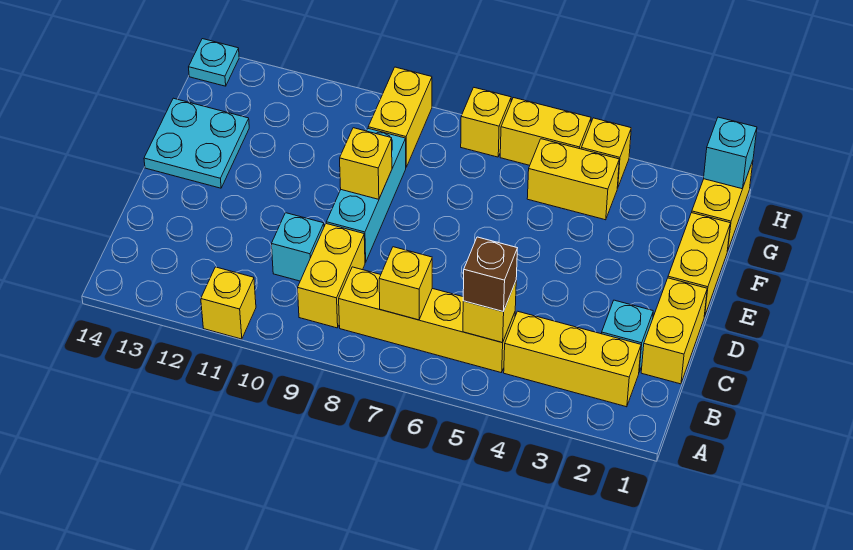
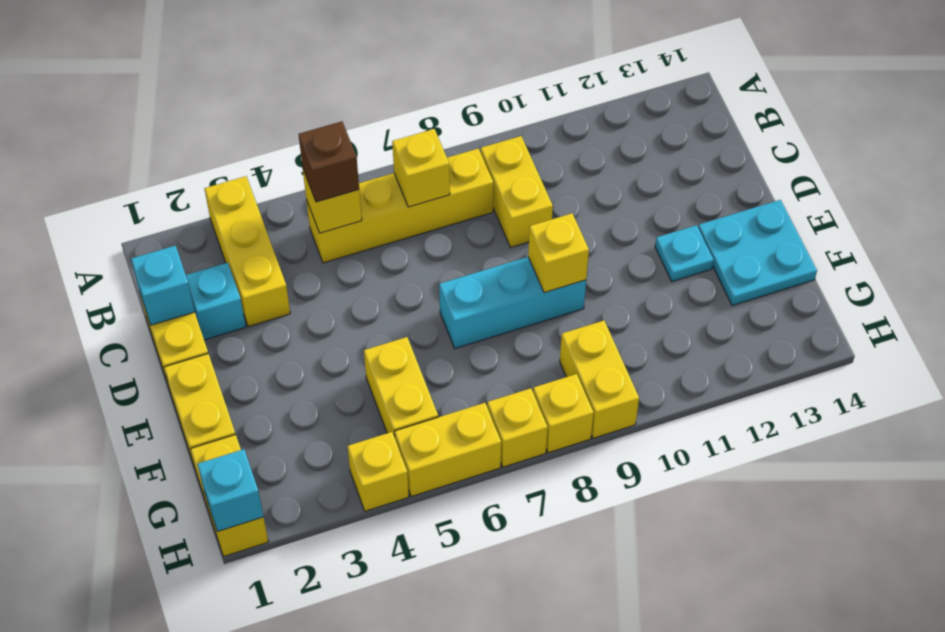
yellow 1x1 brick [201,267,256,339] -> yellow 1x1 brick moved to [533,374,594,453]
yellow 1x3 brick [504,311,641,407] -> yellow 1x3 brick turned to [204,176,290,327]
cyan 1x1 brick [272,213,324,281] -> cyan 1x1 brick moved to [131,246,195,325]
cyan 1x3 brick [326,129,406,262] -> cyan 1x3 brick turned to [439,257,586,348]
yellow 1x2 brick [527,139,619,220] -> yellow 1x2 brick turned to [364,337,438,438]
cyan 1x1 plate [189,39,239,86] -> cyan 1x1 plate moved to [655,225,714,282]

